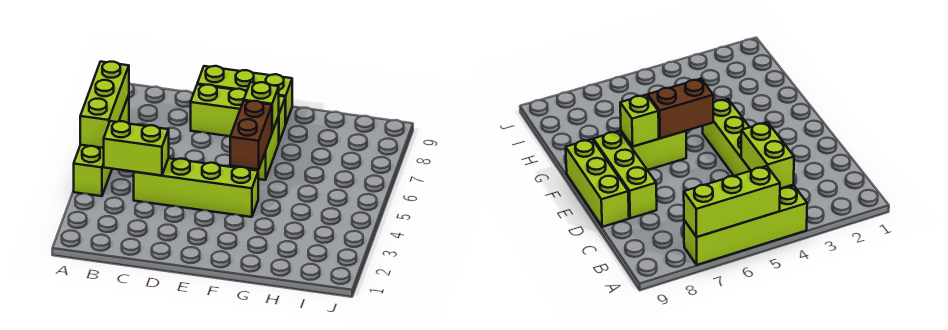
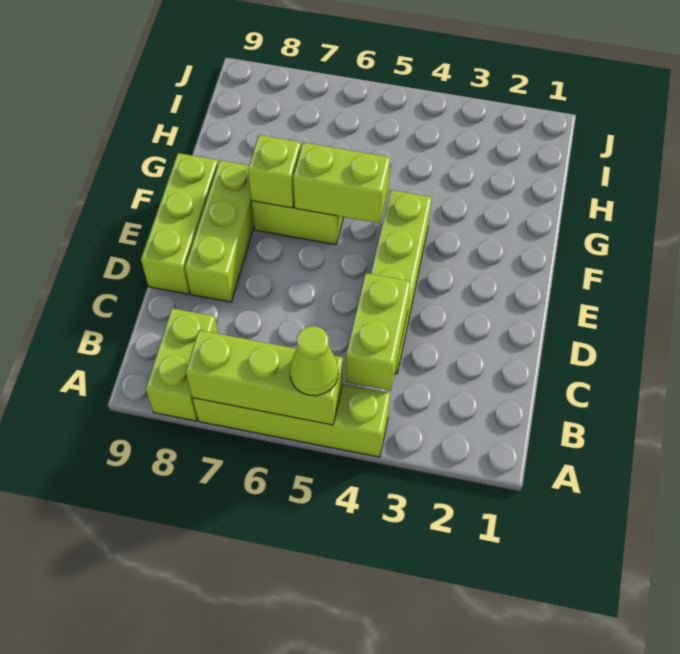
none -> lime 1x1 cone [290,326,338,396]
none -> lime 1x2 brick [146,308,218,421]
brown 1x2 brick [230,101,272,170] -> lime 1x2 brick [293,142,390,223]

